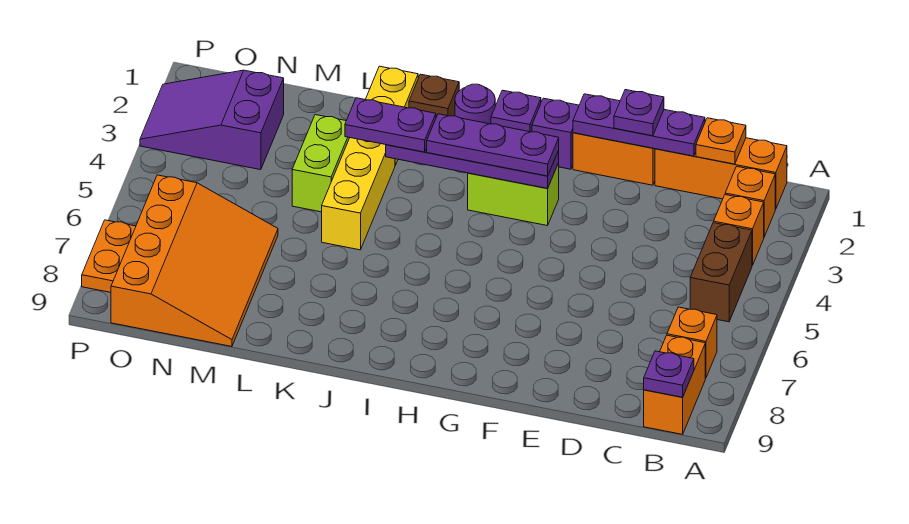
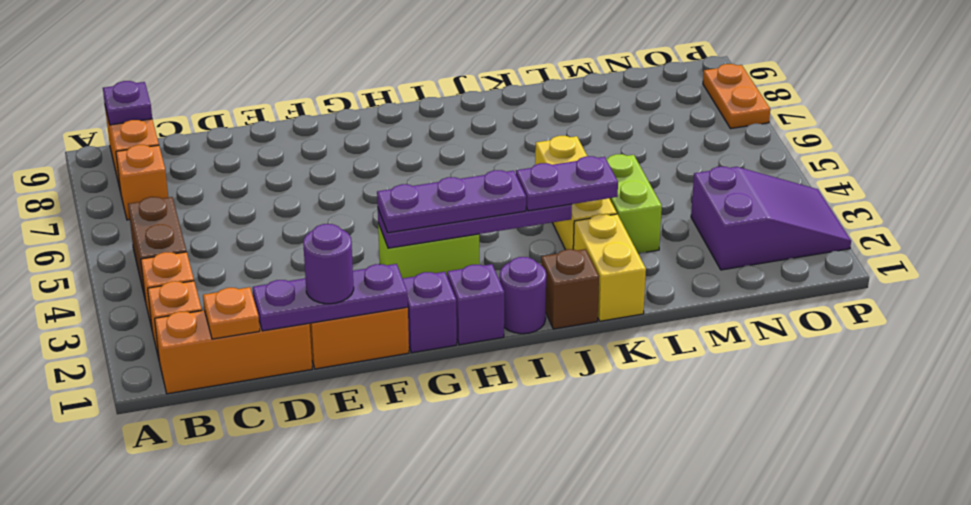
purple 1x1 plate [614,90,664,136] -> purple 1x1 round brick [303,224,354,304]
orange 3x4 slope [111,175,278,346] -> none

